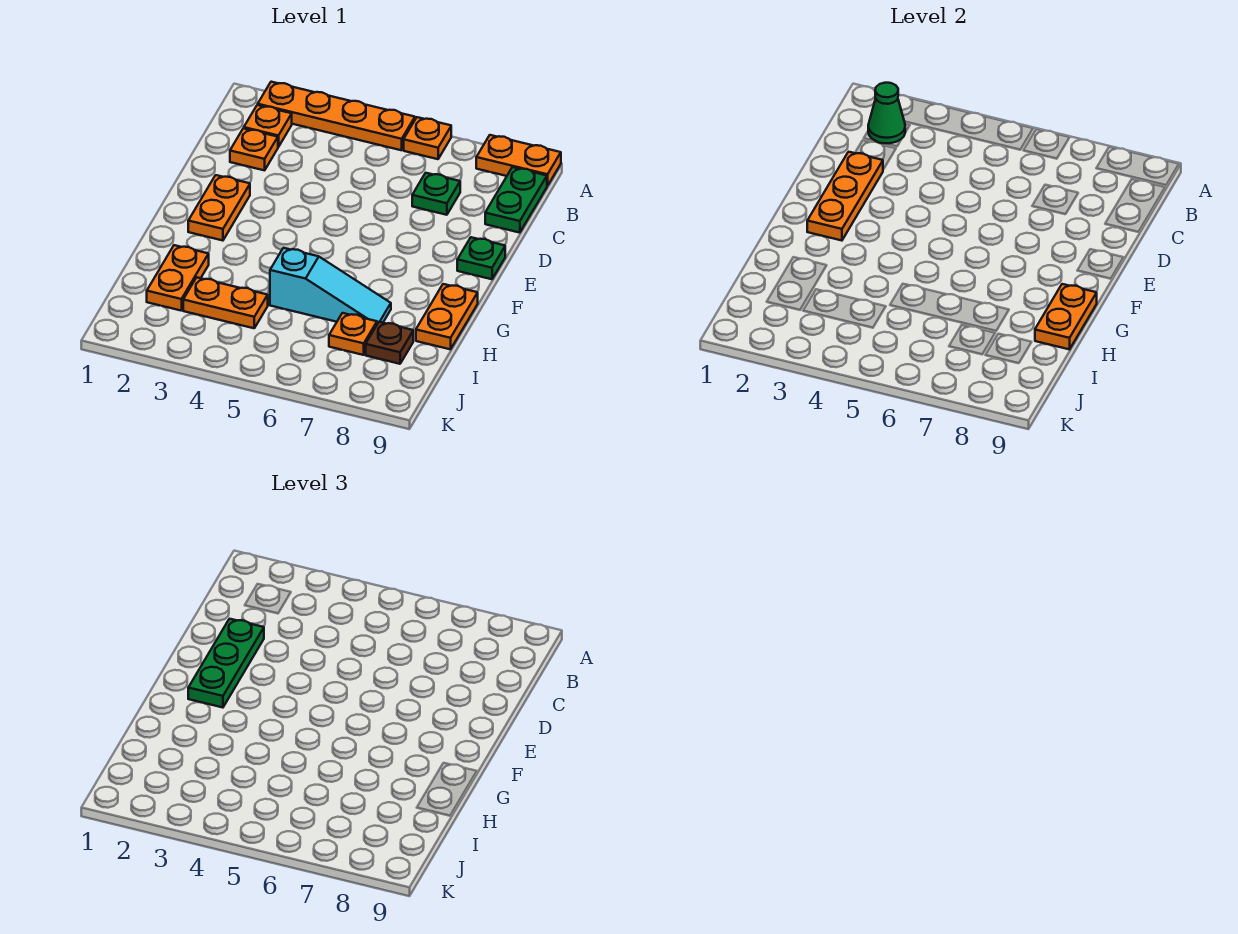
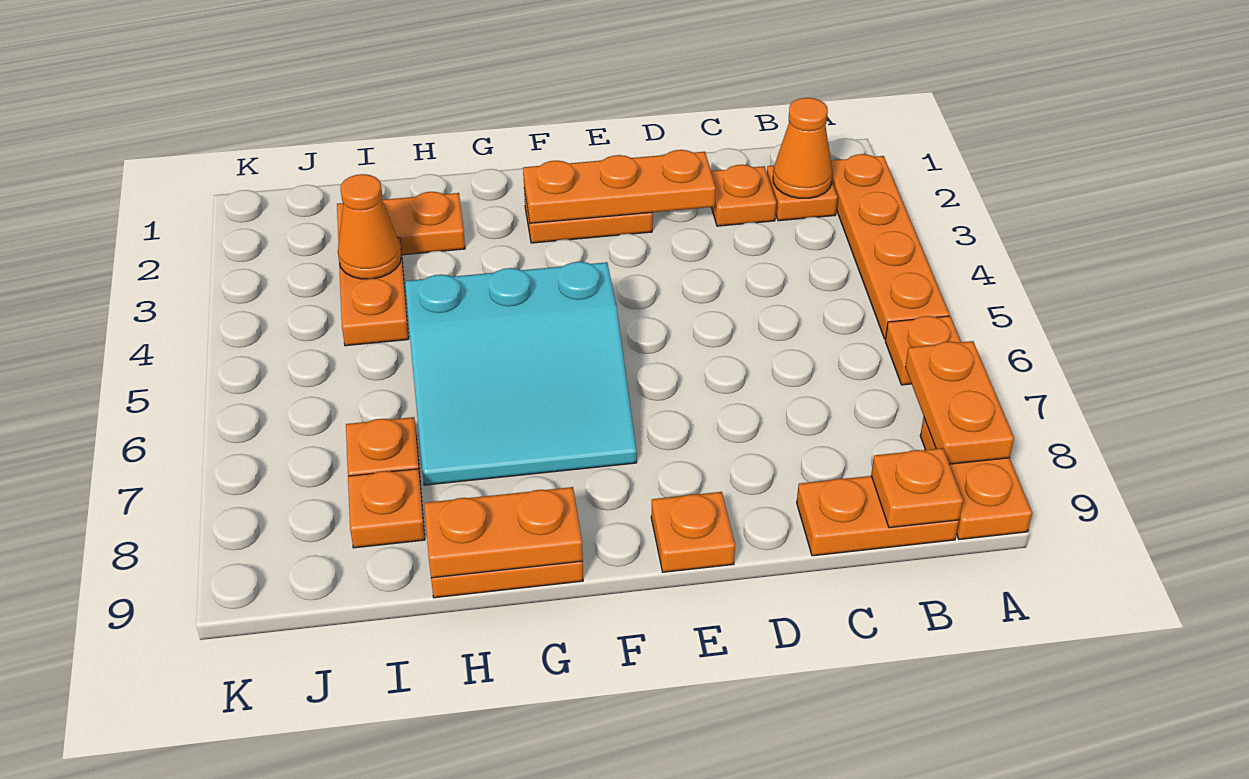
none -> orange 1x2 plate [905,341,1014,464]
green 1x1 cone [868,83,905,143] -> orange 1x1 cone [773,98,833,198]
green 1x2 plate [485,167,547,233] -> orange 1x2 plate [797,476,959,556]
none -> orange 1x1 plate [871,448,963,528]
green 1x1 plate [412,173,460,215] -> none
green 1x3 plate [188,619,264,708] -> none
green 1x1 plate [457,237,505,279] -> orange 1x1 plate [651,492,735,572]
cyan 1x3 slope [270,248,391,324] -> cyan 3x3 slope [405,262,637,485]
none -> orange 1x1 cone [338,174,401,279]
brown 1x1 plate [366,322,413,364] -> orange 1x1 plate [348,469,425,548]

